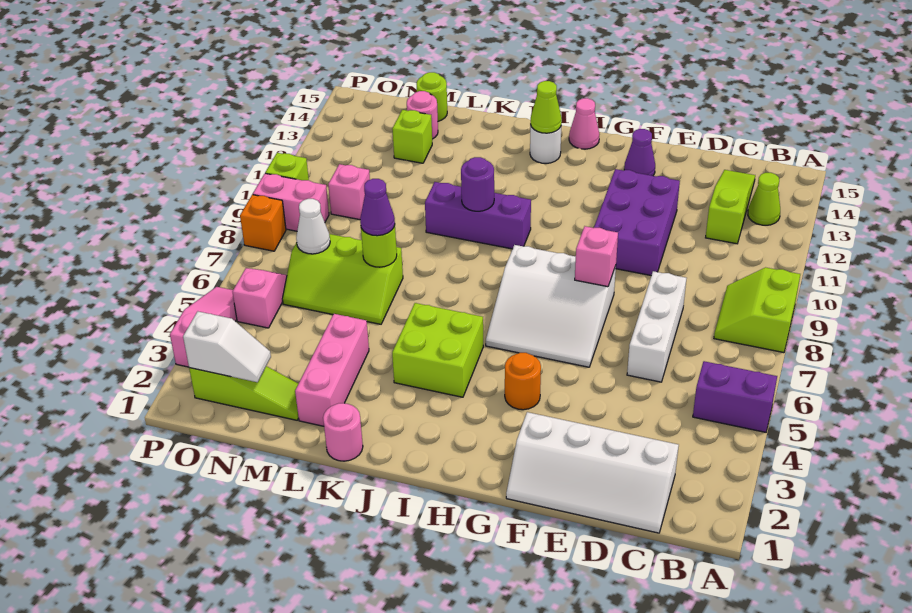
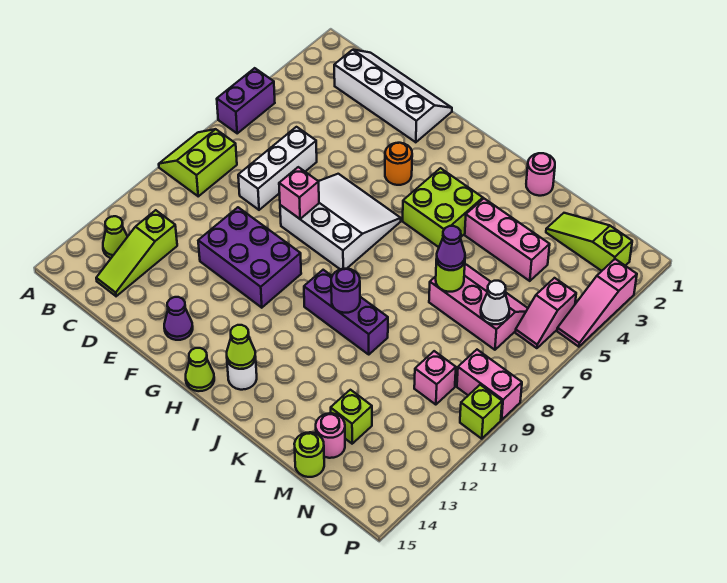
purple 1x2 brick [693,361,777,432] -> purple 1x2 brick turned to [217,68,275,133]
lime 2x2 slope [714,267,800,353] -> lime 2x2 slope turned to [159,129,237,196]
purple 2x3 brick [594,169,680,276] -> purple 2x3 brick turned to [198,207,301,308]
pink 1x1 cone [569,98,599,149] -> lime 1x1 cone [186,348,214,391]
pink 1x3 brick [295,314,369,426] -> pink 1x3 brick turned to [465,199,550,281]
lime 2x3 slope [282,234,403,324] -> pink 2x3 slope [429,265,528,350]
white 1x2 slope [183,312,271,382] -> none
orange 1x1 brick [240,195,286,251] -> none

